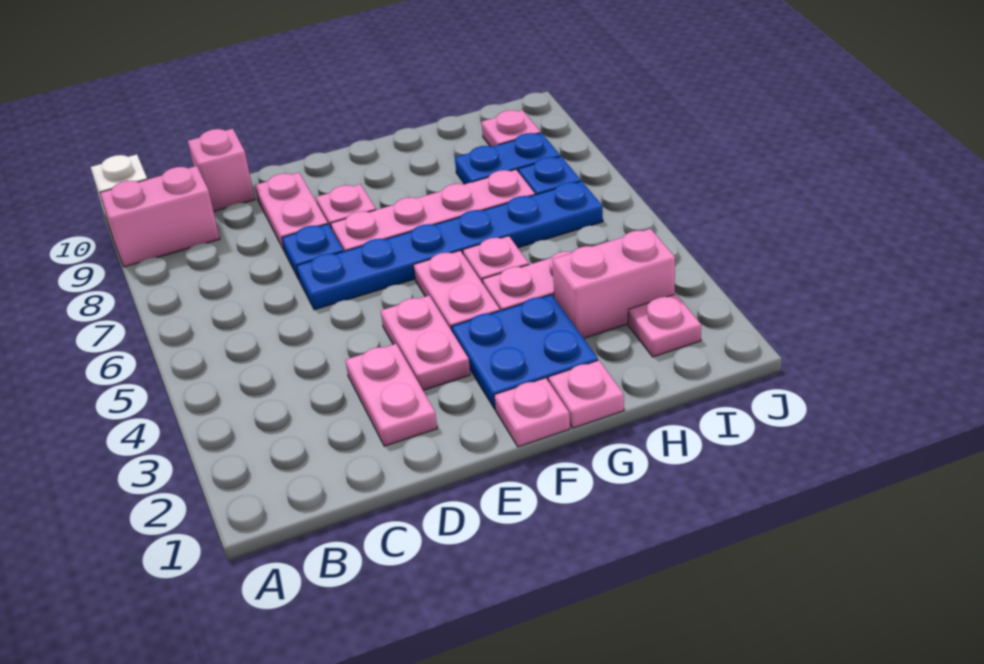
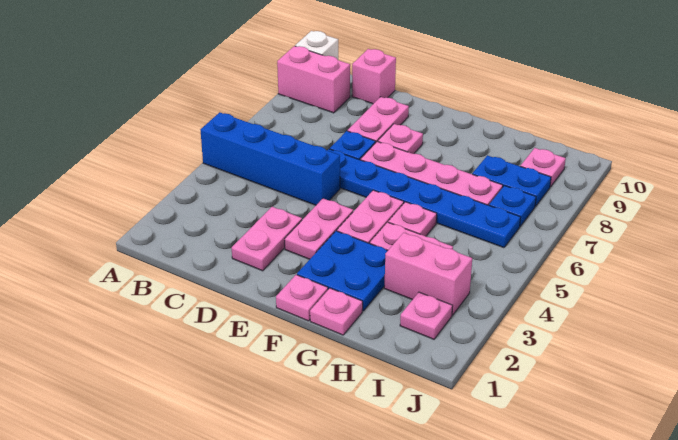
none -> blue 1x4 brick [201,112,340,205]

